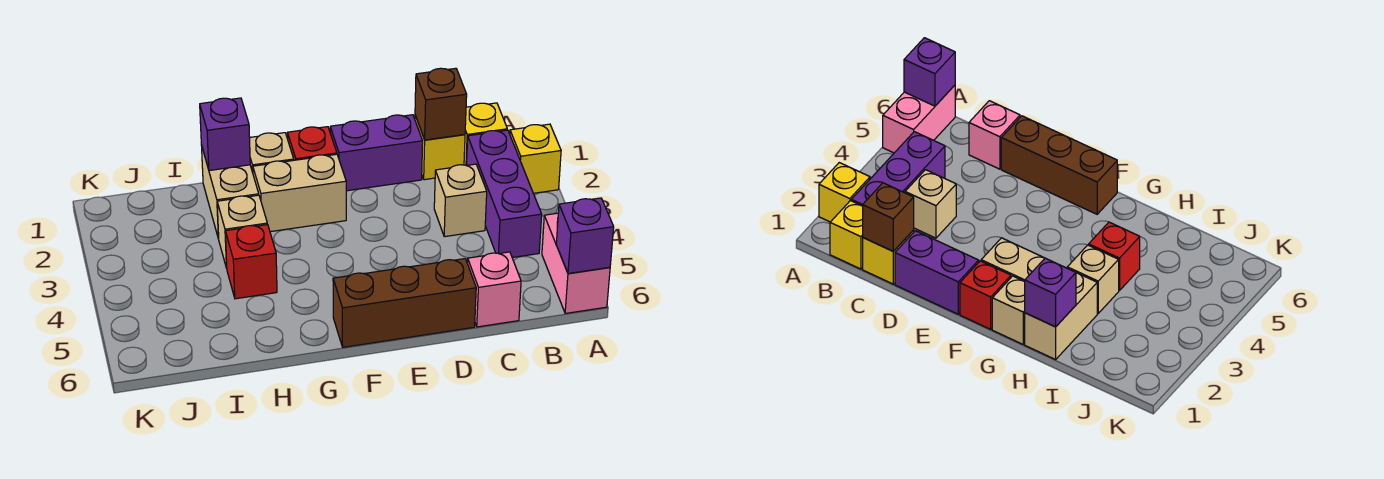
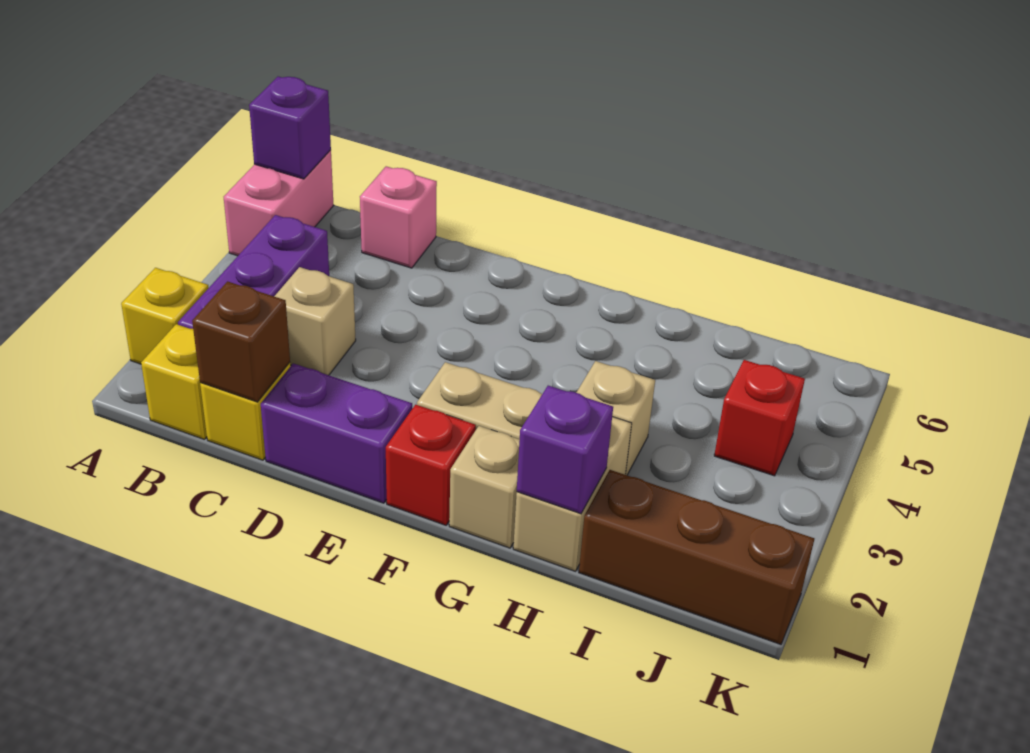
brown 1x3 brick [333,259,476,347] -> brown 1x3 brick moved to [579,470,814,644]
red 1x1 brick [225,225,277,299] -> red 1x1 brick moved to [714,360,805,476]

